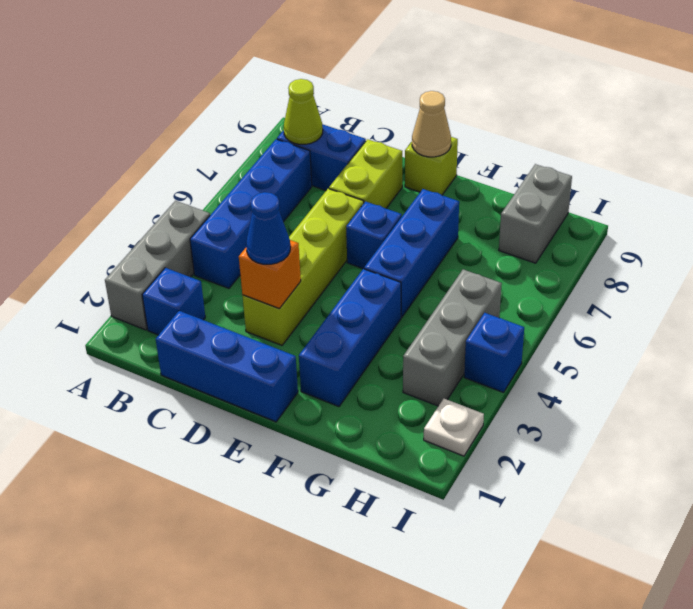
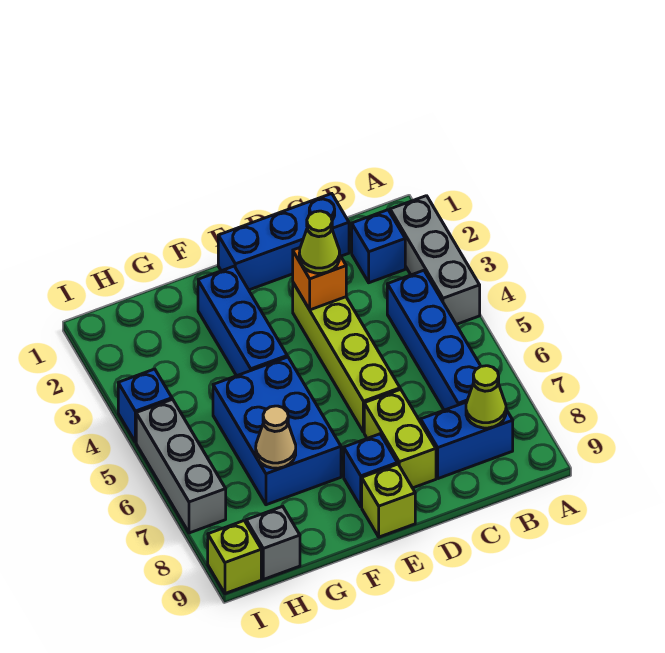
blue 1x1 cone [246,192,290,264] -> lime 1x1 cone [299,211,340,273]
blue 1x1 brick [346,202,402,269] -> blue 1x1 brick moved to [344,434,397,507]
tan 1x1 cone [412,91,451,157] -> tan 1x1 cone moved to [256,406,296,468]
blue 1x3 brick [364,189,459,318] -> blue 2x3 brick [213,357,341,505]
grey 1x3 brick [403,269,502,406] -> grey 1x3 brick moved to [136,399,226,533]
grey 1x2 brick [499,164,572,263] -> grey 1x1 brick [246,506,300,579]
white 1x1 plate [424,399,484,456] -> none
none -> lime 1x1 brick [208,521,261,594]

